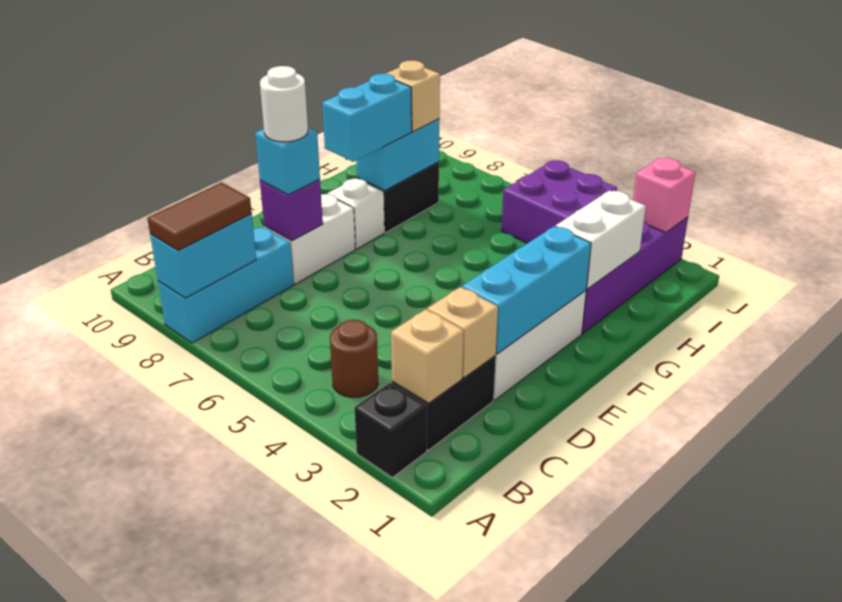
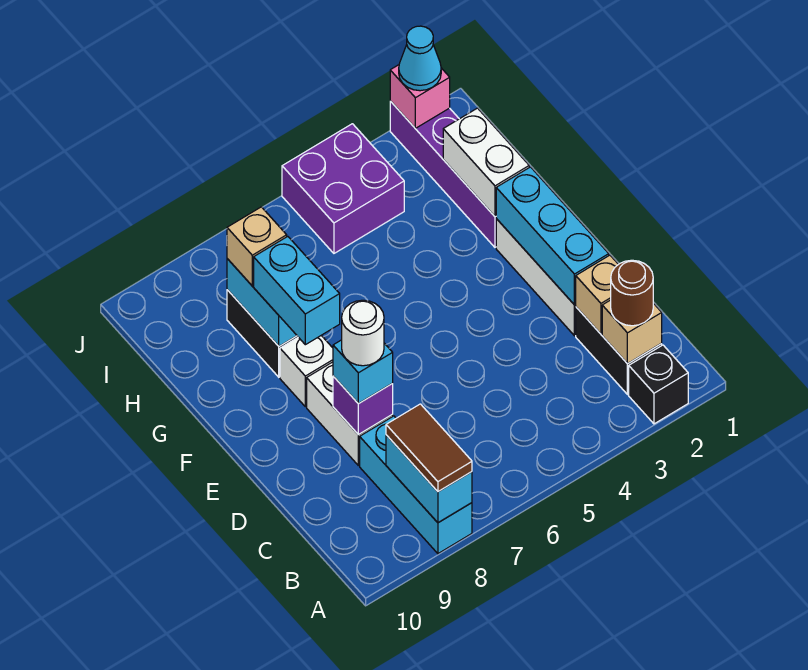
brown 1x1 round brick [330,320,378,397] -> brown 1x1 round brick moved to [611,260,653,326]
none -> cyan 1x1 cone [399,26,441,91]

